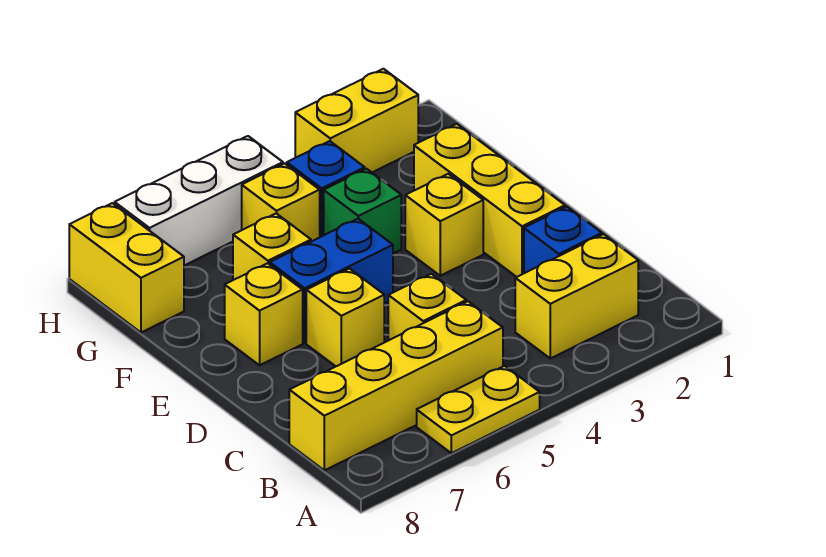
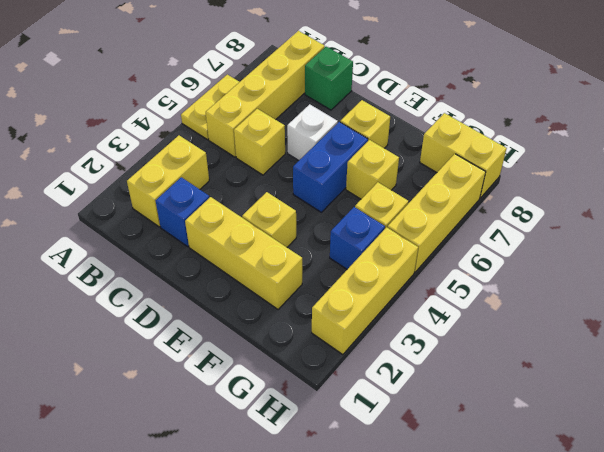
yellow 1x1 brick [306,269,384,366] -> white 1x1 brick [287,104,338,160]
green 1x1 brick [324,169,401,253] -> green 1x1 brick moved to [305,47,353,110]
yellow 1x2 brick [295,69,418,172] -> yellow 1x3 brick [312,227,418,355]
white 1x3 brick [115,136,283,266] -> yellow 1x3 brick [388,154,486,272]

